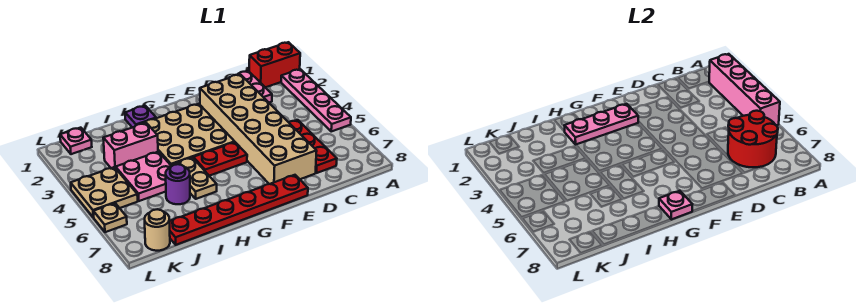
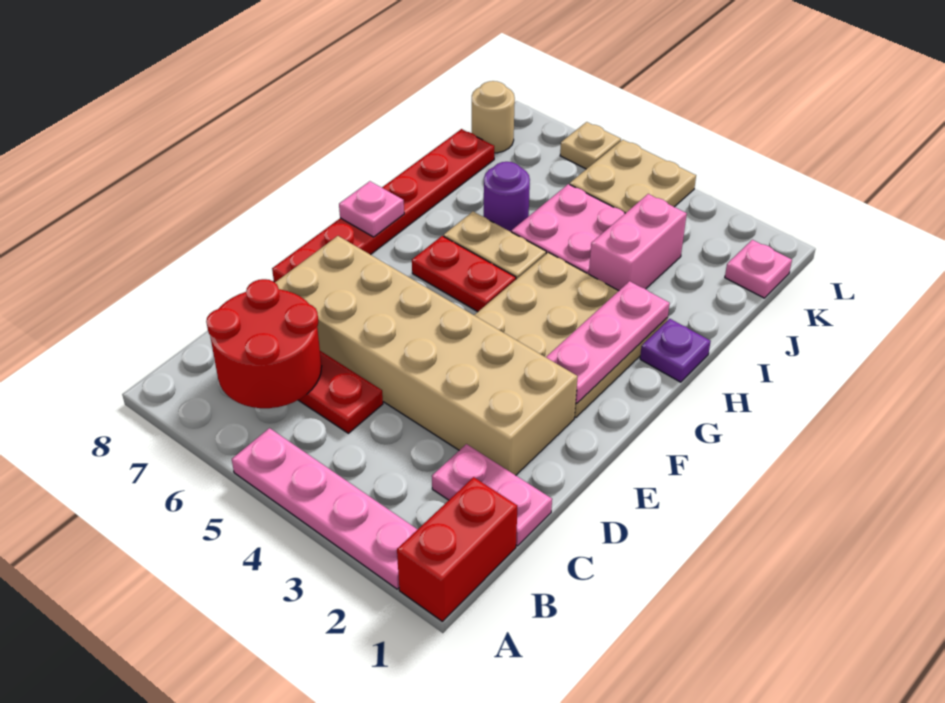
pink 1x4 brick [709,54,780,126] -> none
red 1x2 plate [193,142,247,176] -> red 1x2 plate turned to [412,236,516,312]

